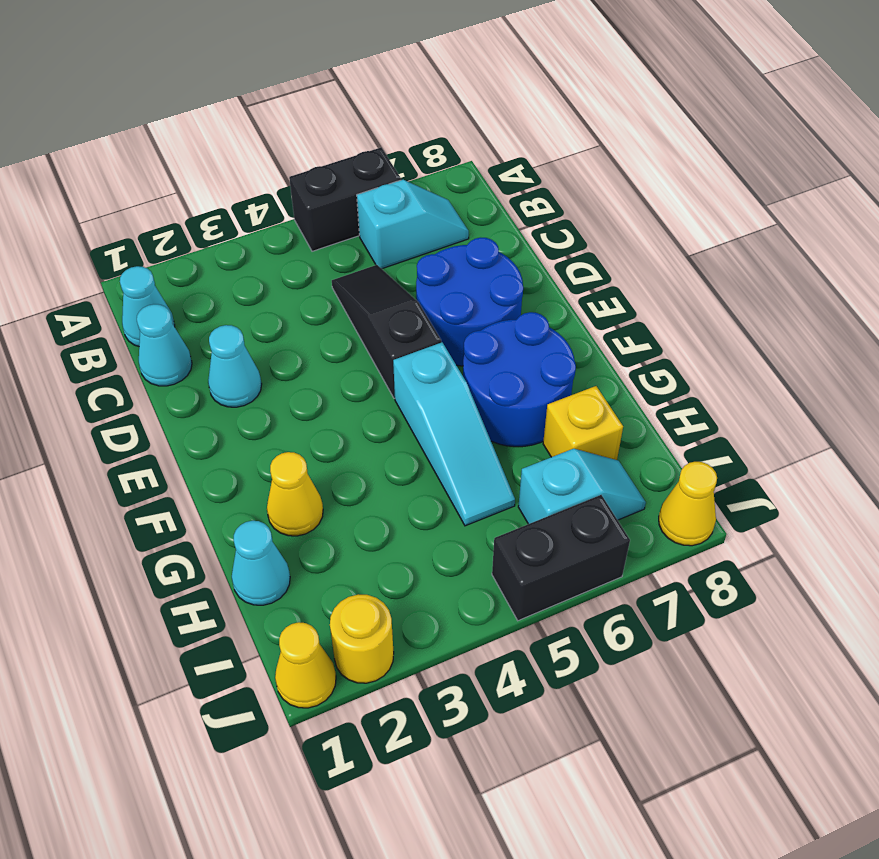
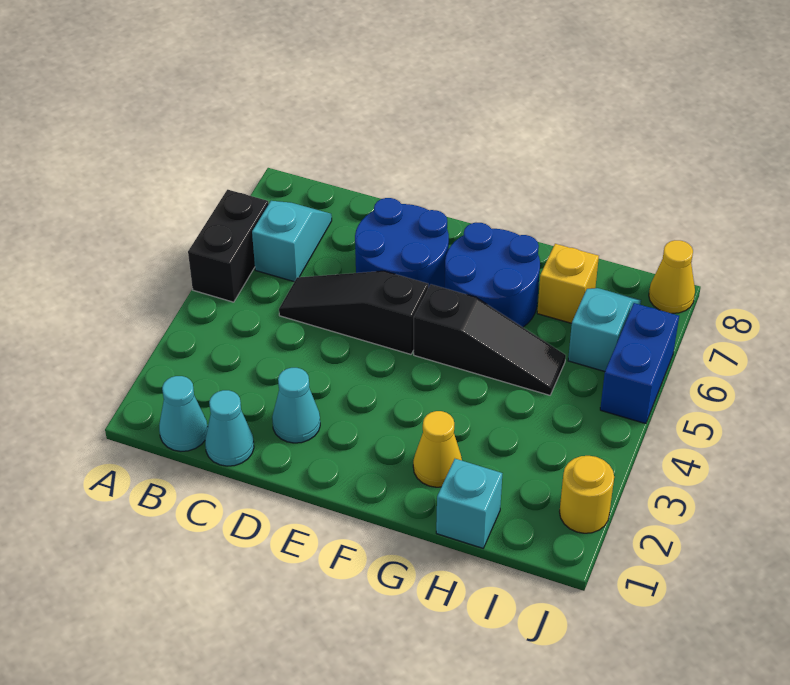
cyan 1x3 slope [393,342,515,526] -> black 1x3 slope [414,284,566,395]
cyan 1x1 cone [232,521,290,605] -> cyan 1x1 brick [436,459,502,548]
yellow 1x1 cone [275,622,336,708] -> none
black 1x2 brick [492,495,630,621] -> blue 1x2 brick [600,303,679,424]

